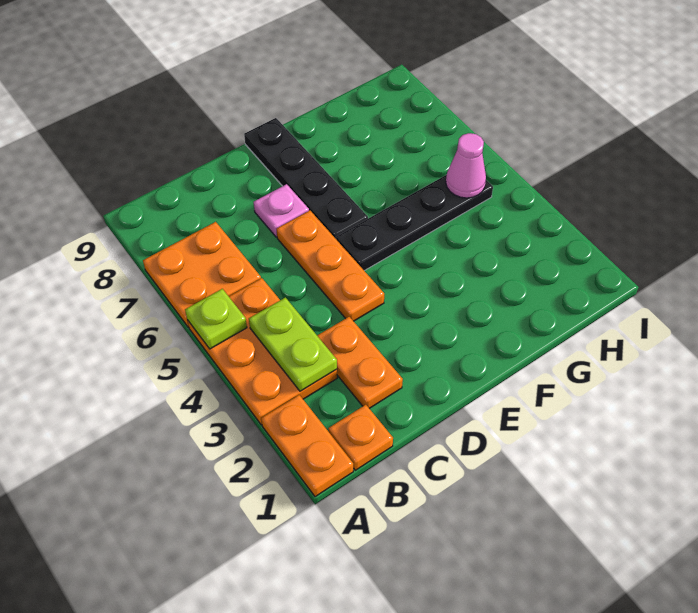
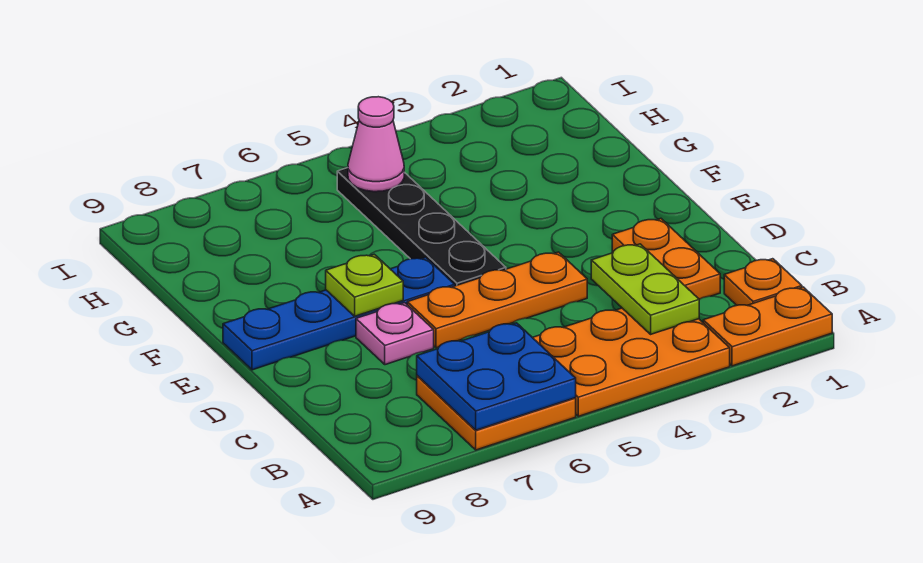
lime 1x1 plate [185,289,247,349] -> lime 1x1 plate moved to [326,254,403,316]
none -> blue 2x2 plate [417,323,576,430]
lime 1x2 plate [249,298,337,391] -> lime 1x2 plate turned to [591,244,699,334]
orange 1x2 plate [317,317,403,408] -> orange 1x2 plate turned to [612,219,720,299]
black 1x4 plate [244,118,368,239] -> blue 1x4 plate [223,257,455,370]

